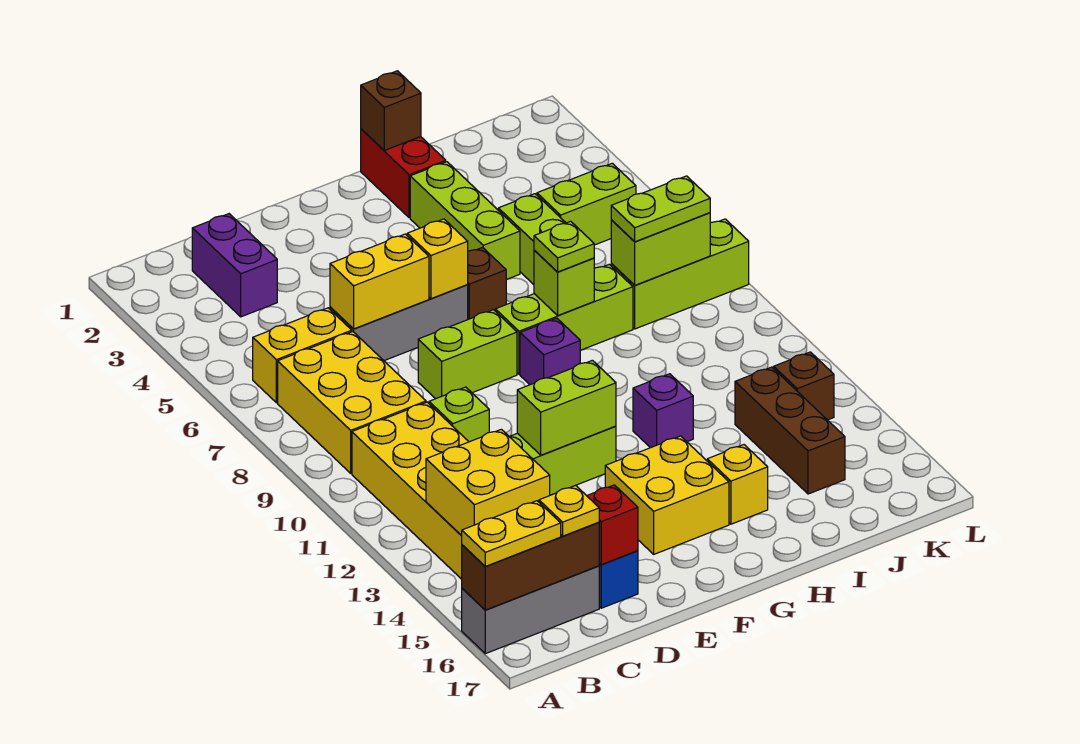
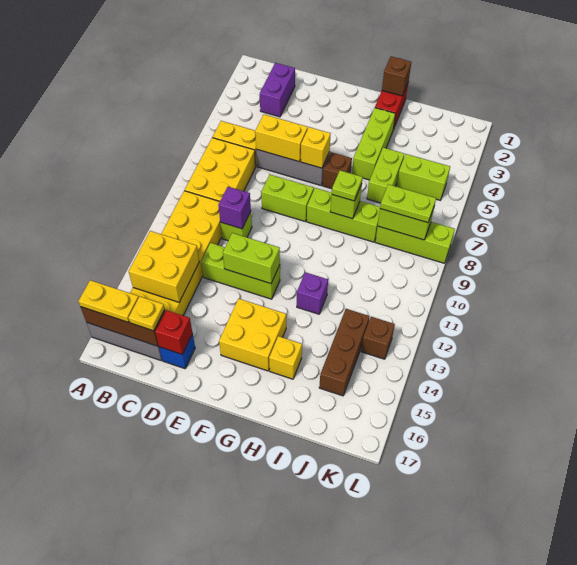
purple 1x1 brick [520,318,580,385] -> purple 1x1 brick moved to [218,187,251,229]

